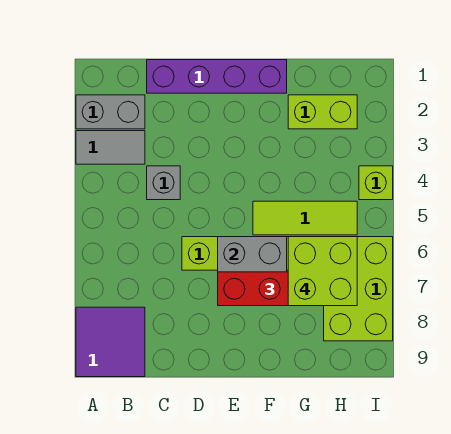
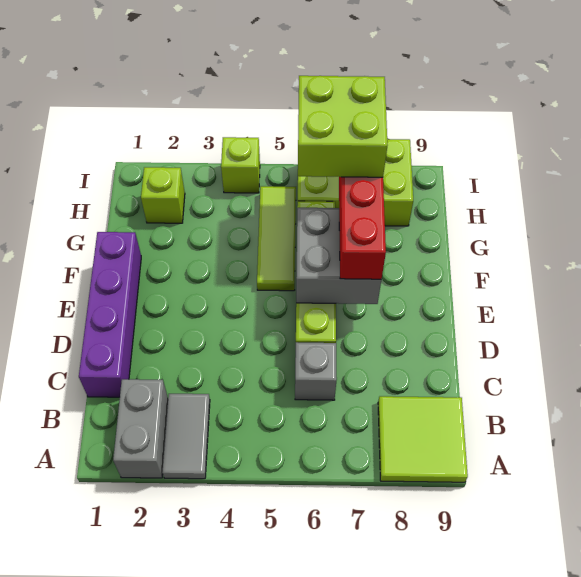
purple 2x2 tile [76,307,145,377] -> lime 2x2 tile [378,396,468,482]
grey 1x1 brick [147,166,180,200] -> grey 1x1 brick moved to [295,342,337,400]
lime 1x2 brick [288,95,357,129] -> lime 1x1 brick [141,167,185,223]

